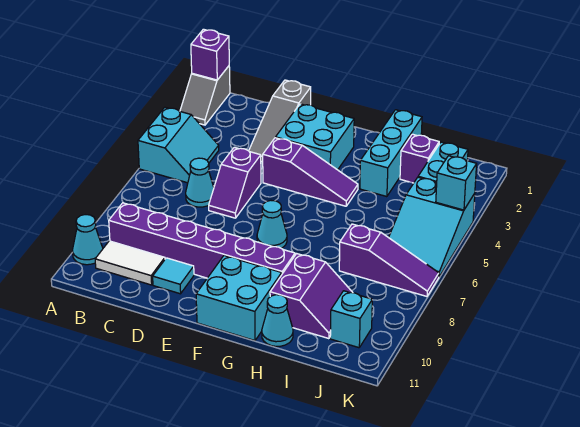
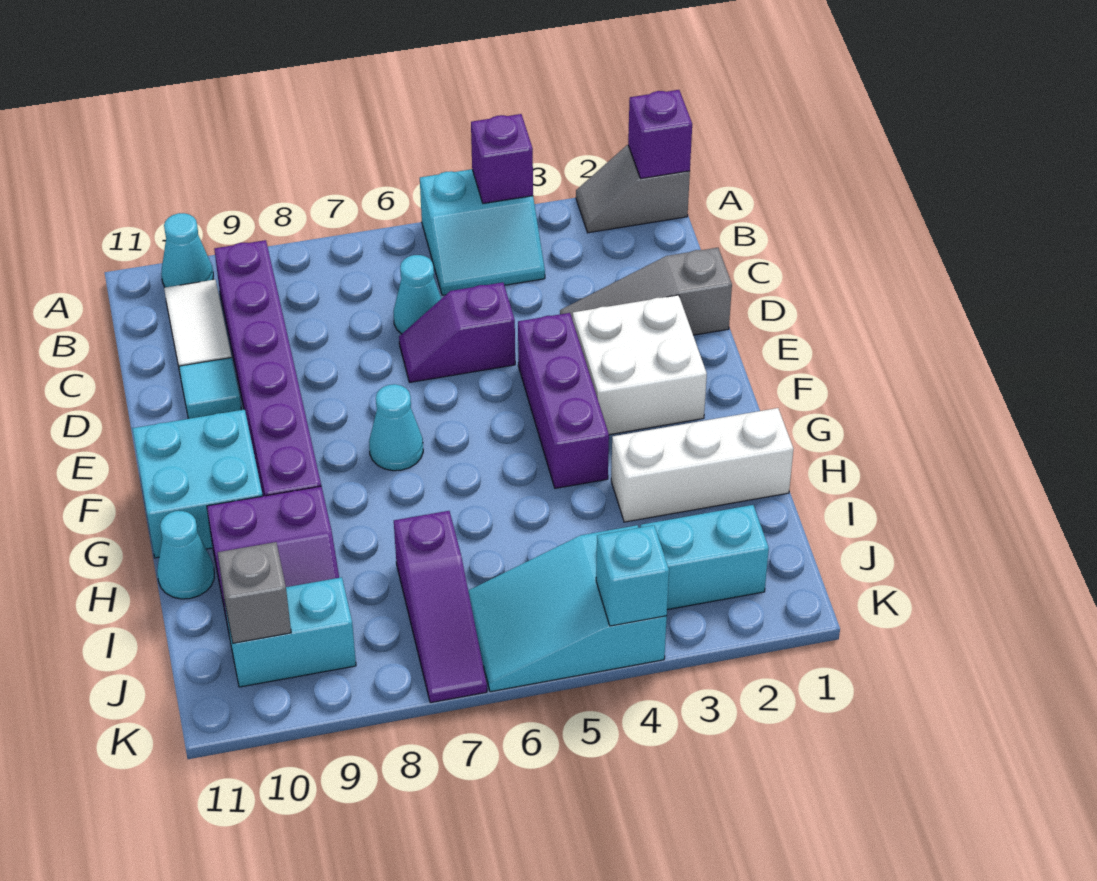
cyan 2x2 brick [276,104,354,170] -> white 2x2 brick [573,295,707,435]
purple 1x3 slope [263,138,358,206] -> purple 1x3 brick [518,313,609,488]
cyan 1x3 brick [360,110,422,197] -> white 1x3 brick [611,408,793,522]
purple 1x1 brick [400,134,439,183] -> purple 1x1 brick moved to [471,114,533,203]
cyan 1x1 brick [330,291,372,348] -> cyan 1x2 brick [225,577,356,687]
none -> grey 1x1 brick [218,542,291,643]

